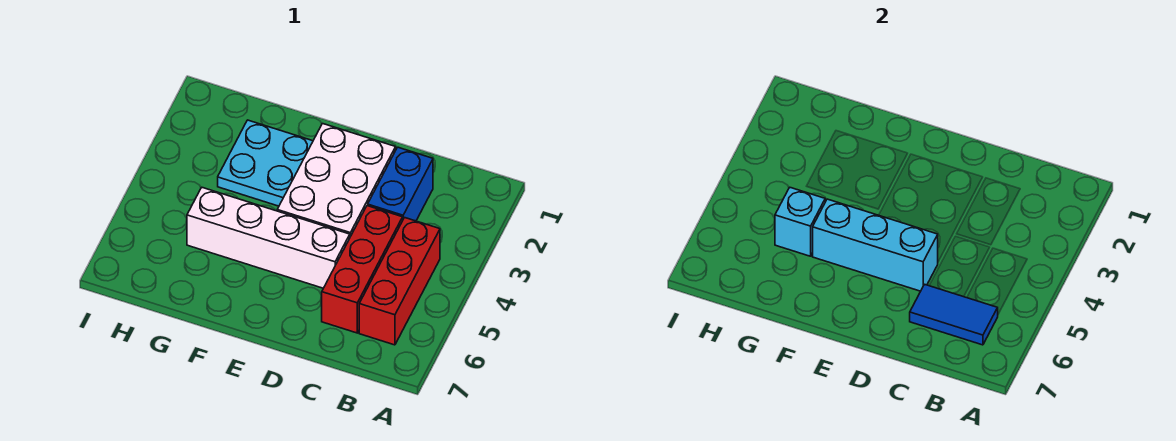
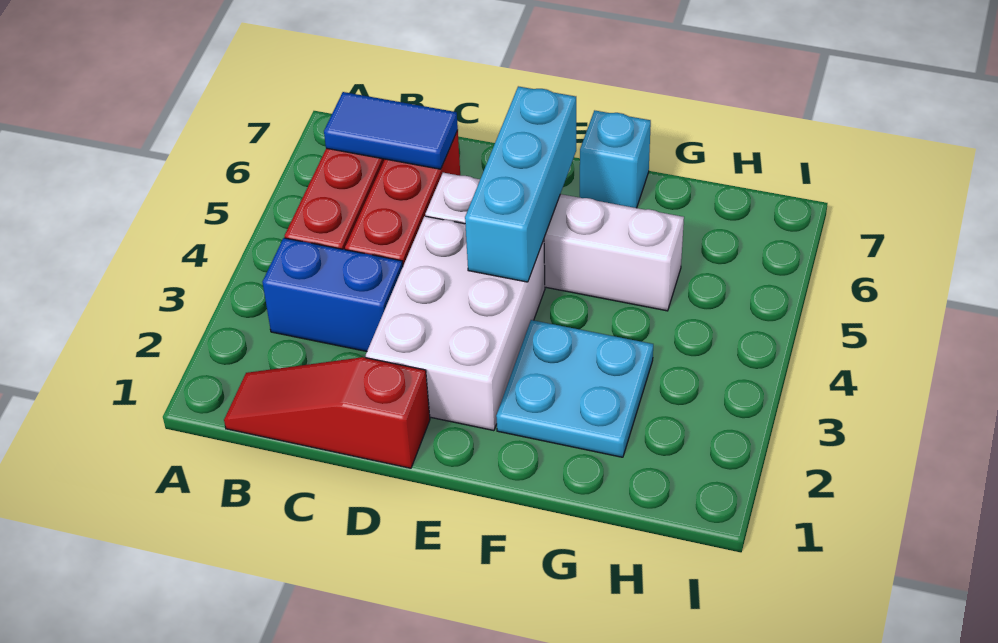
none -> red 1x3 slope [224,357,430,468]
blue 1x2 brick [368,147,433,221] -> blue 1x2 brick turned to [263,238,403,351]
cyan 1x3 brick [812,199,938,291] -> cyan 1x3 brick turned to [465,86,576,282]
cyan 1x1 brick [775,188,825,256] -> cyan 1x1 brick moved to [580,110,651,208]

